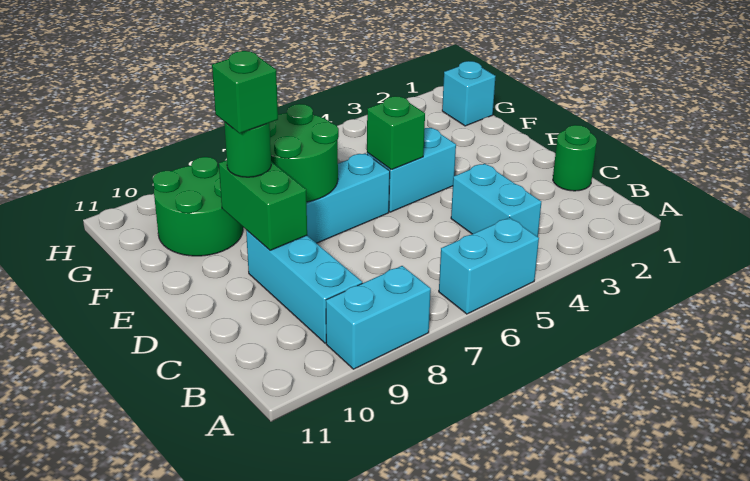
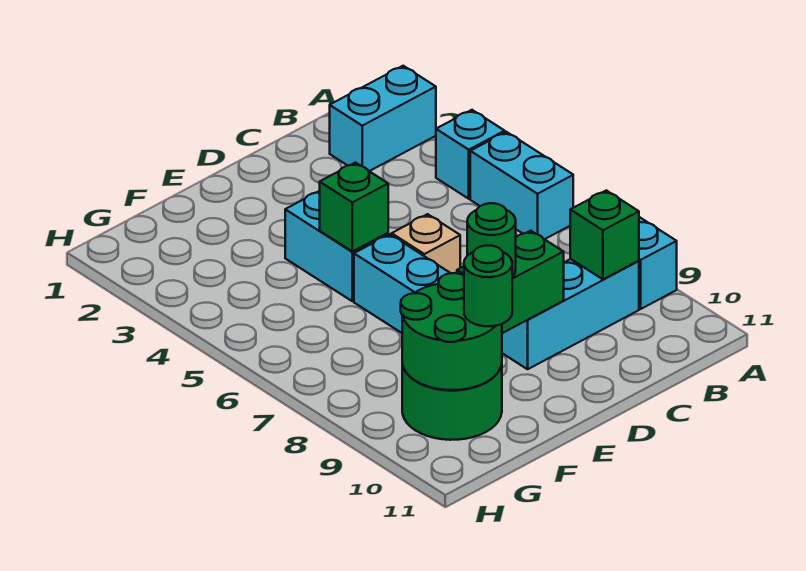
cyan 1x2 brick [451,164,541,237] -> cyan 1x2 brick moved to [330,66,436,171]
green 1x1 round brick [553,125,597,191] -> green 1x1 round brick moved to [464,246,512,326]
none -> tan 1x1 brick [392,214,460,273]
green 2x2 round brick [270,104,339,202] -> green 2x2 round brick moved to [401,273,502,390]
green 1x1 brick [212,51,278,133] -> green 1x1 brick moved to [570,190,639,279]
cyan 1x1 brick [442,61,496,126] -> cyan 1x1 brick moved to [436,110,505,199]

